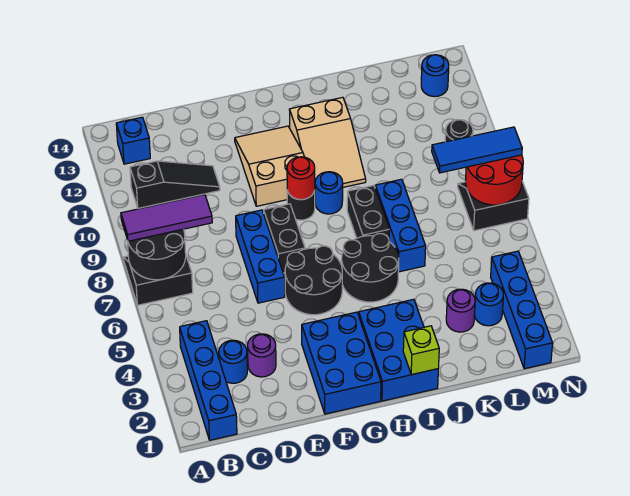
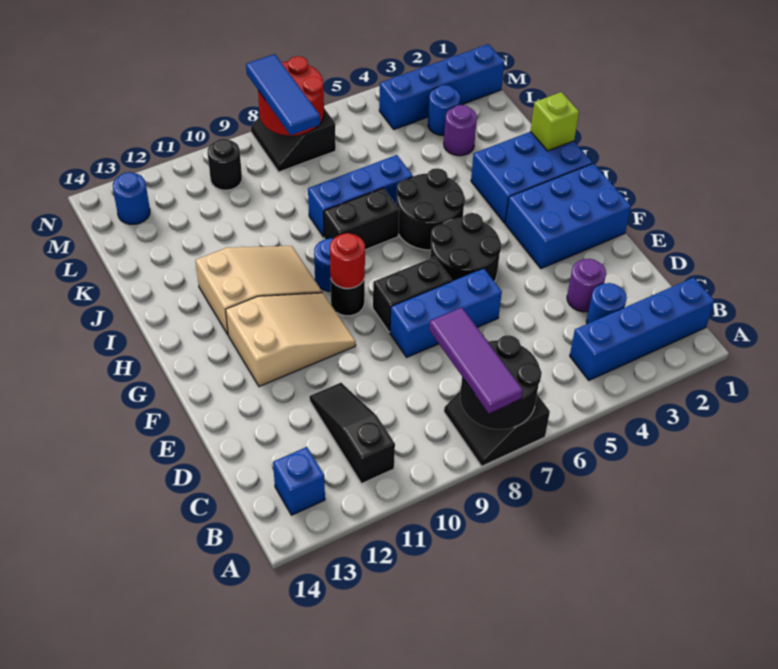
tan 2x3 slope [235,126,304,206] -> tan 2x3 slope turned to [226,293,356,387]

